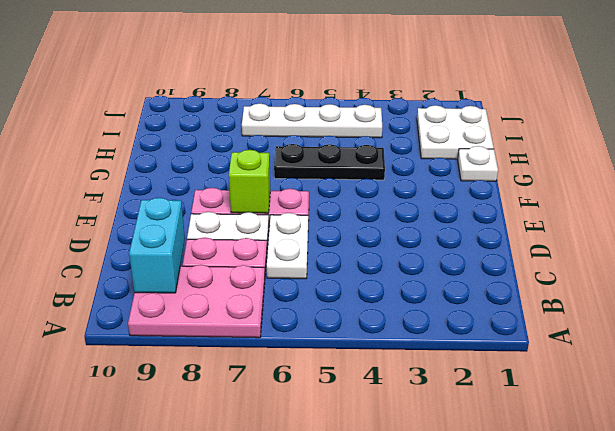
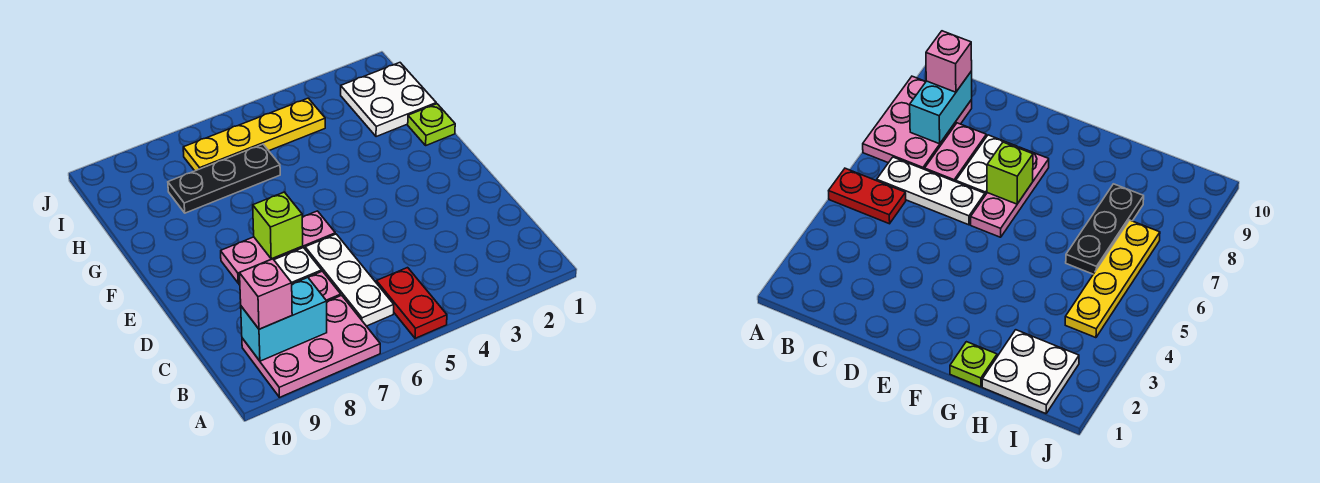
none -> red 1x2 plate [376,268,447,338]
cyan 1x2 brick [129,198,185,293] -> cyan 1x2 brick turned to [241,277,327,361]
none -> pink 1x1 brick [240,259,292,329]
white 1x2 plate [267,213,308,279] -> white 1x3 plate [305,234,394,326]
white 1x1 plate [458,146,498,181] -> lime 1x1 plate [408,104,455,145]
black 1x3 plate [274,144,385,180] -> black 1x3 plate moved to [168,144,280,213]
white 1x4 plate [242,104,382,138] -> yellow 1x4 plate [183,98,325,171]

